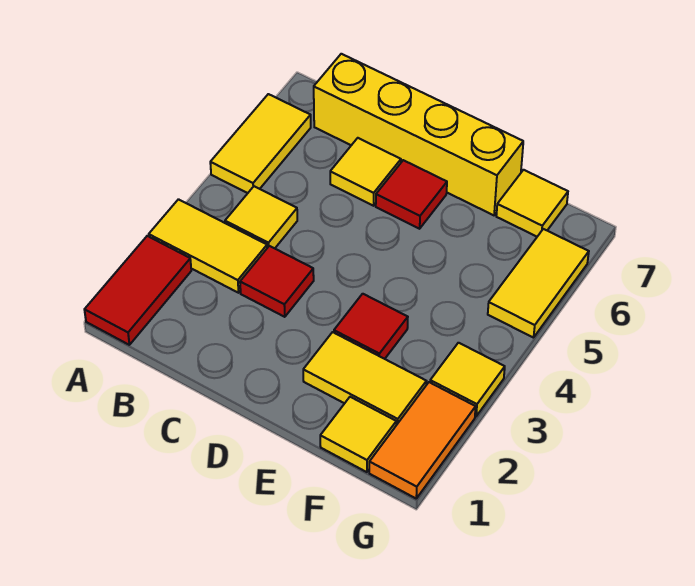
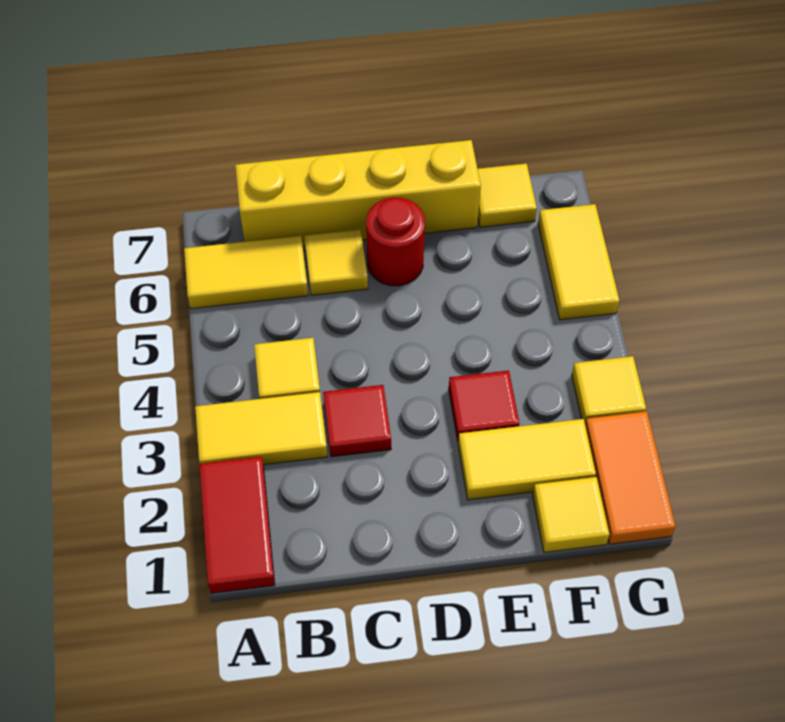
yellow 1x2 tile [210,94,311,193] -> yellow 1x2 tile turned to [184,236,308,309]
red 1x1 tile [376,160,447,229] -> red 1x1 round brick [366,197,425,286]

